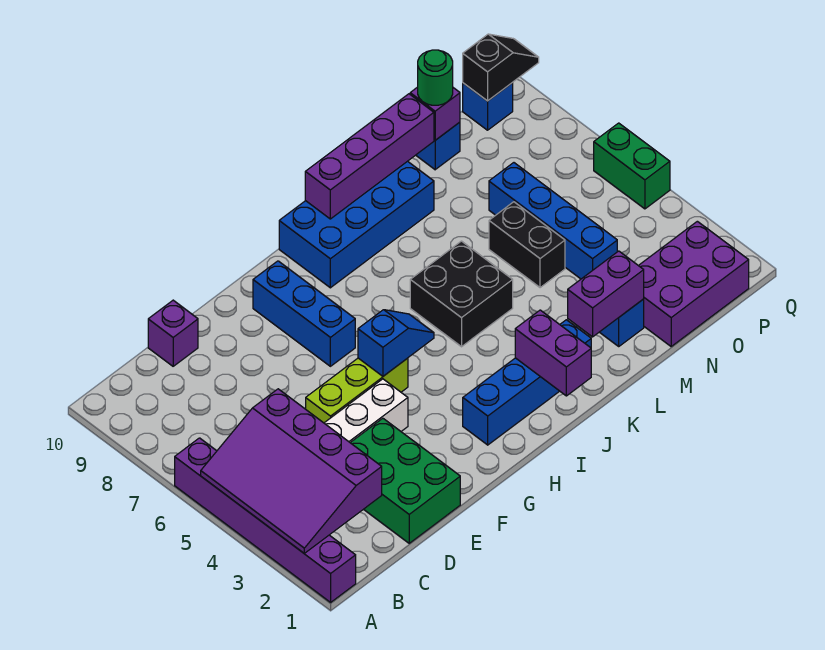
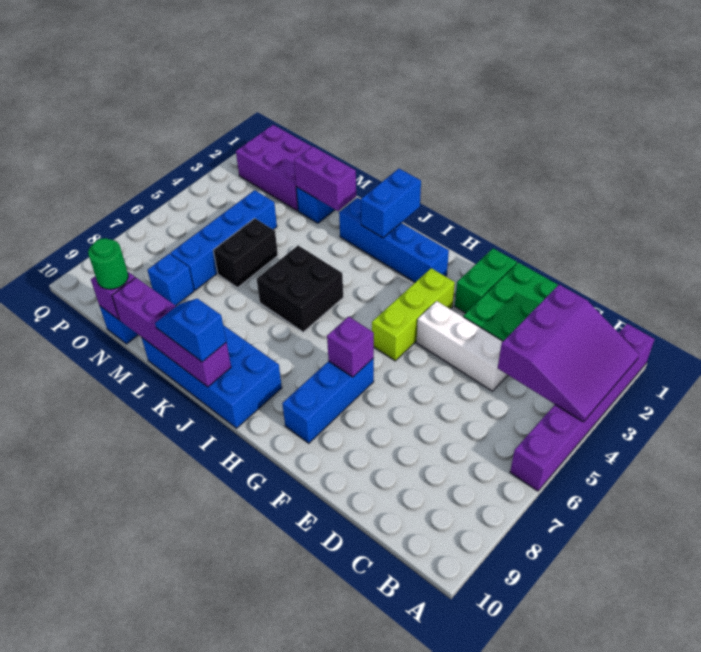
purple 3x4 slope [201,389,382,553] -> purple 3x3 slope [498,285,639,422]
purple 1x1 brick [148,300,198,366] -> purple 1x1 brick moved to [327,316,374,377]
lime 1x3 brick [306,358,408,423] -> lime 1x3 brick turned to [372,268,455,361]
blue 1x2 slope [358,310,434,376] -> blue 1x2 slope moved to [155,298,226,362]
purple 1x2 brick [515,310,591,396] -> blue 1x2 brick [361,169,421,238]
blue 1x1 brick [463,83,513,130] -> blue 1x1 brick moved to [148,254,194,306]
black 1x2 slope [463,34,539,101] -> none
green 1x2 brick [594,123,670,209] -> green 1x2 brick moved to [455,248,517,313]

